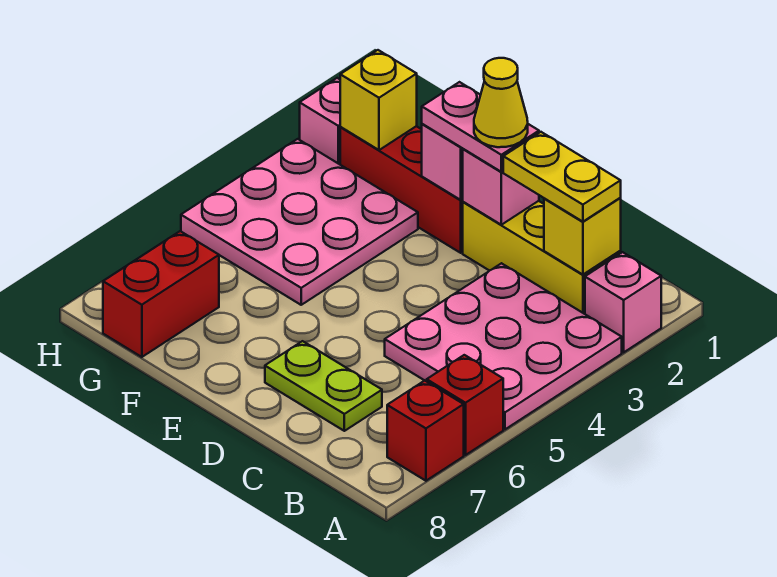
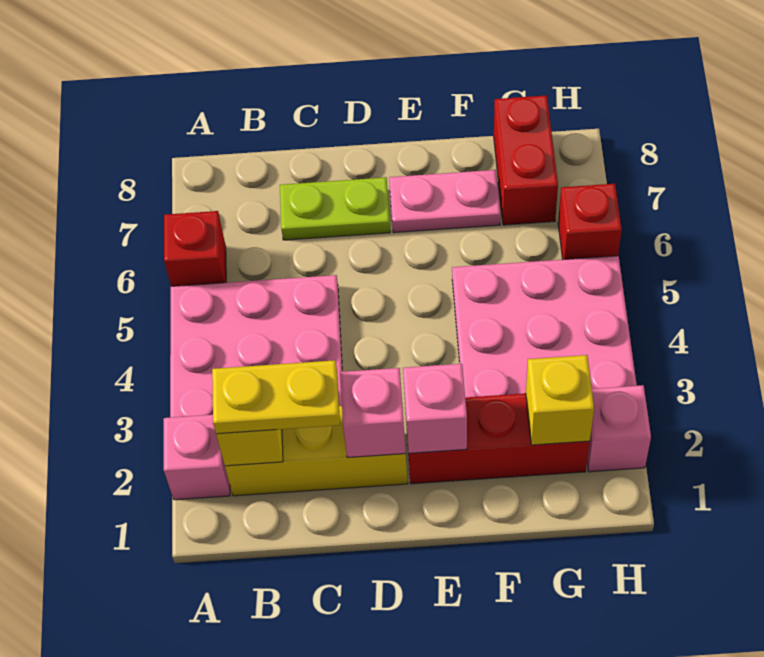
red 1x1 brick [387,381,464,481] -> red 1x1 brick moved to [558,184,622,260]
pink 1x2 plate [422,82,539,172] -> pink 1x2 plate moved to [389,170,501,233]
yellow 1x1 cone [474,58,528,147] -> none

